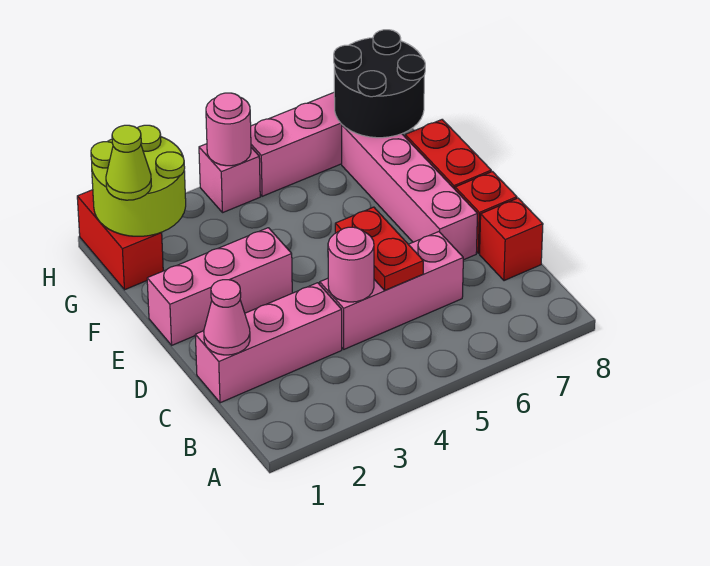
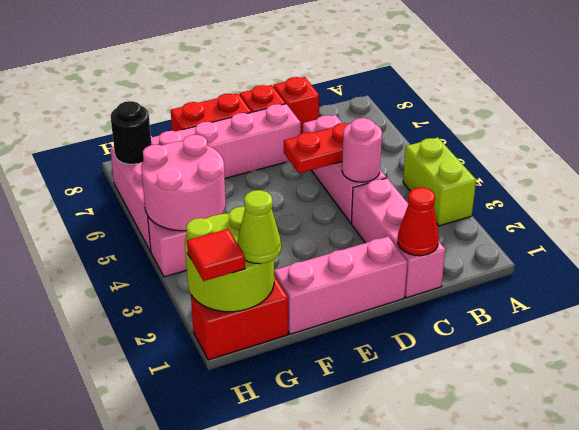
none -> lime 1x2 brick [403,137,476,226]
pink 1x1 cone [204,280,250,355] -> red 1x1 cone [398,187,439,256]
pink 1x3 brick [147,228,292,345] -> pink 1x3 brick turned to [274,236,407,334]
black 2x2 round brick [334,30,425,138] -> black 1x1 round brick [111,101,152,164]
none -> red 1x1 tile [187,229,245,281]
pink 1x1 round brick [206,93,251,166] -> pink 2x2 round brick [141,135,226,231]

